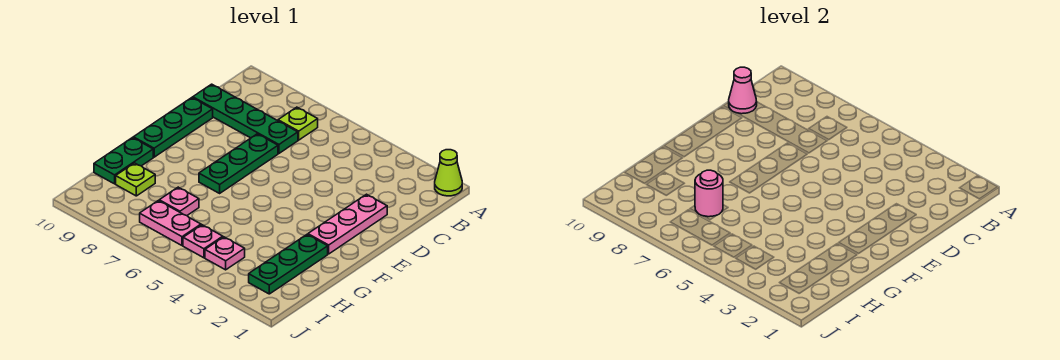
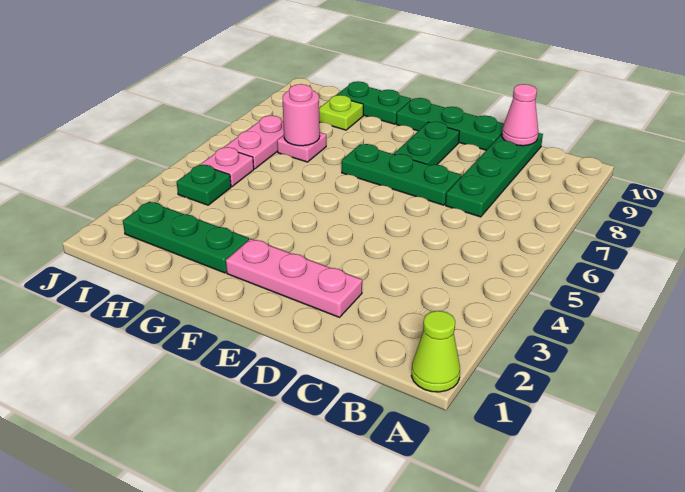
lime 1x1 plate [278,107,318,140] -> none
none -> green 1x2 plate [394,122,459,165]
pink 1x1 plate [205,237,245,270] -> green 1x1 plate [177,165,231,205]

